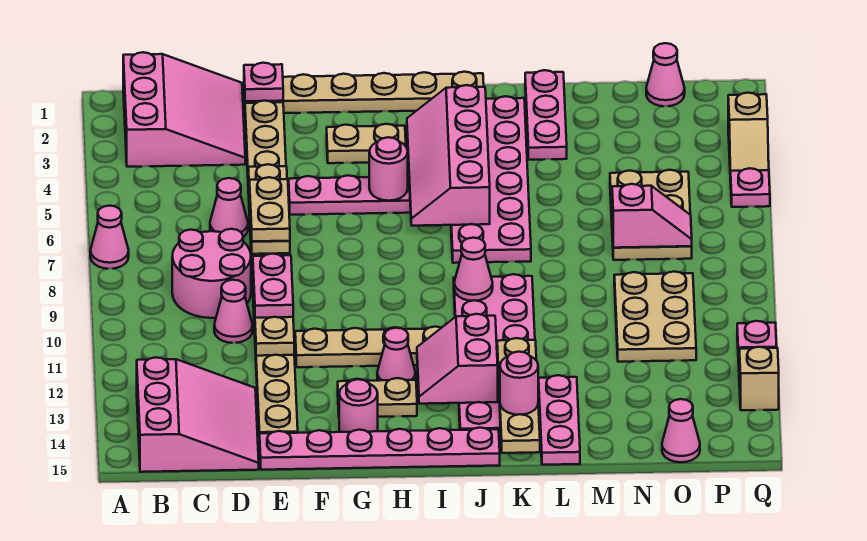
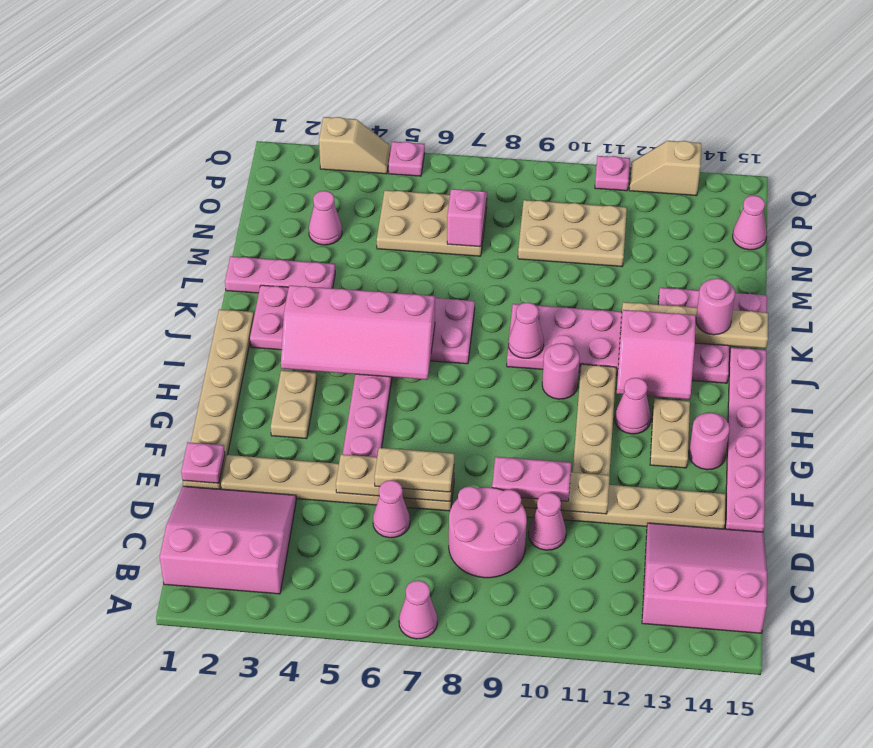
pink 1x1 round brick [369,137,408,201] -> pink 1x1 round brick moved to [542,343,580,399]
pink 1x1 cone [646,43,685,106] -> pink 1x1 cone moved to [309,191,342,245]

